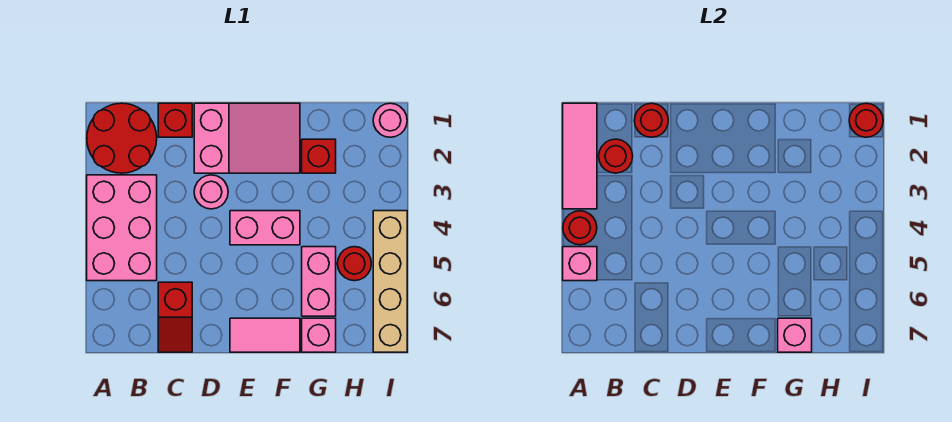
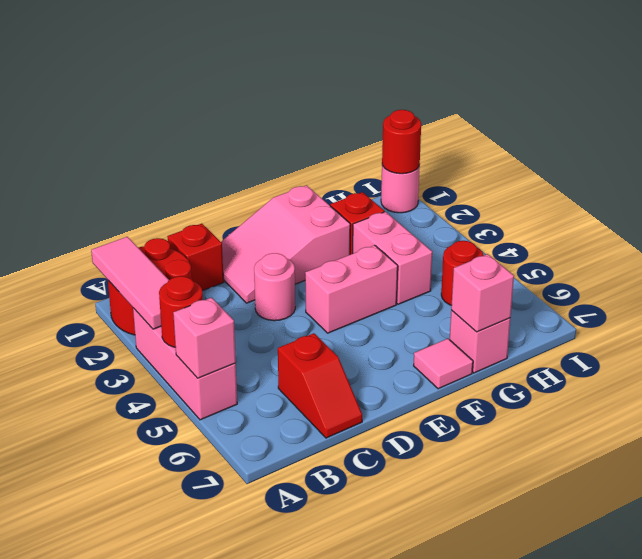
pink 2x3 brick [87,175,157,281] -> pink 1x3 brick [133,308,237,420]
red 1x1 round brick [599,139,633,173] -> none
red 1x1 round brick [634,103,668,137] -> none
pink 2x3 slope [194,103,300,173] -> pink 2x3 slope turned to [221,185,350,303]
pink 1x2 tile [230,318,300,352] -> pink 1x1 tile [414,339,473,389]
pink 1x2 brick [302,247,336,316] -> pink 1x2 brick moved to [353,212,432,304]
tan 1x4 brick [373,211,407,352] -> none

